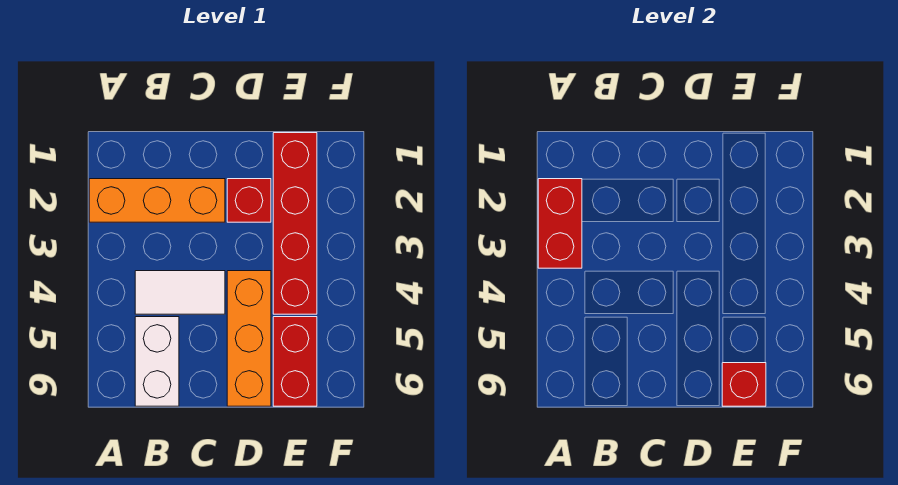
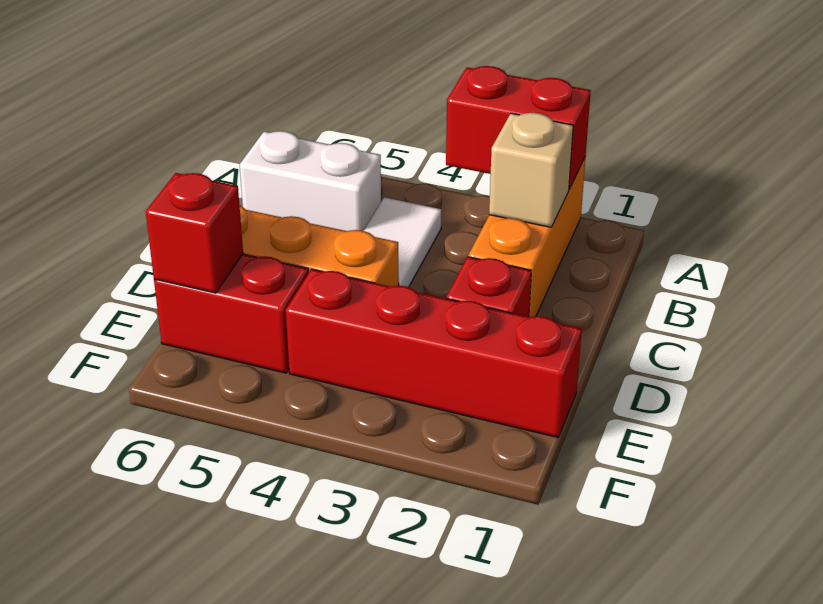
none -> tan 1x1 brick [489,113,573,227]

